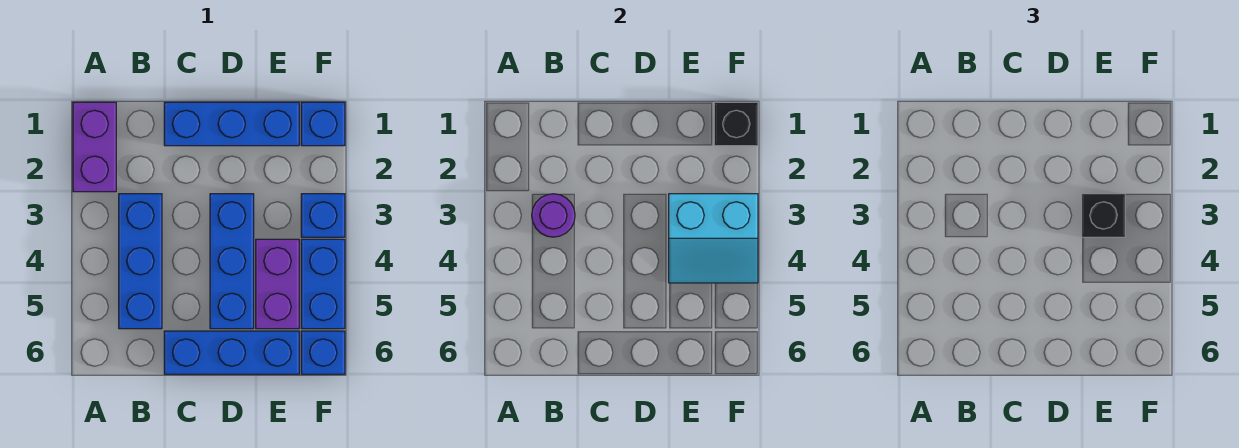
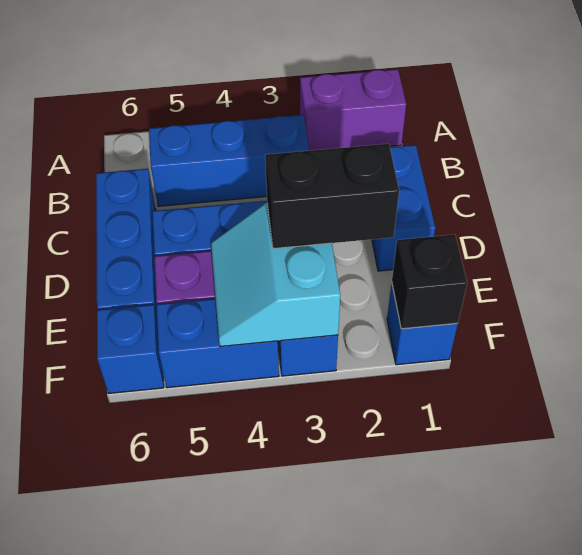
purple 1x1 round brick [532,194,575,237] -> none
blue 1x3 brick [164,102,299,146] -> blue 1x2 brick [372,145,435,271]
black 1x1 brick [1082,194,1125,237] -> black 1x2 brick [265,144,399,249]

